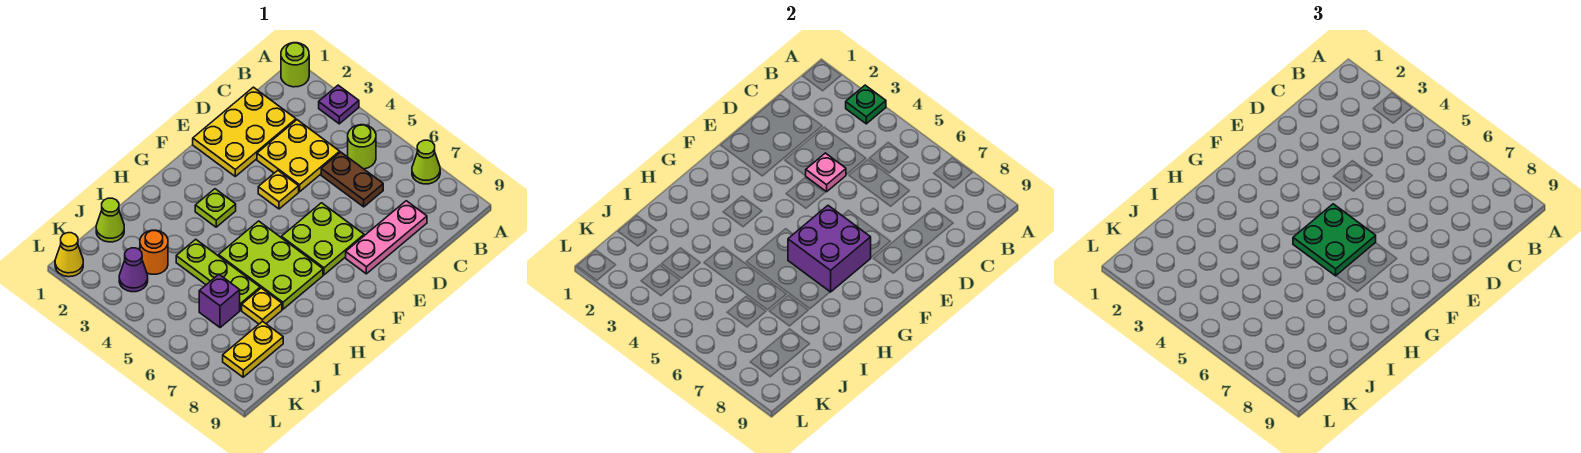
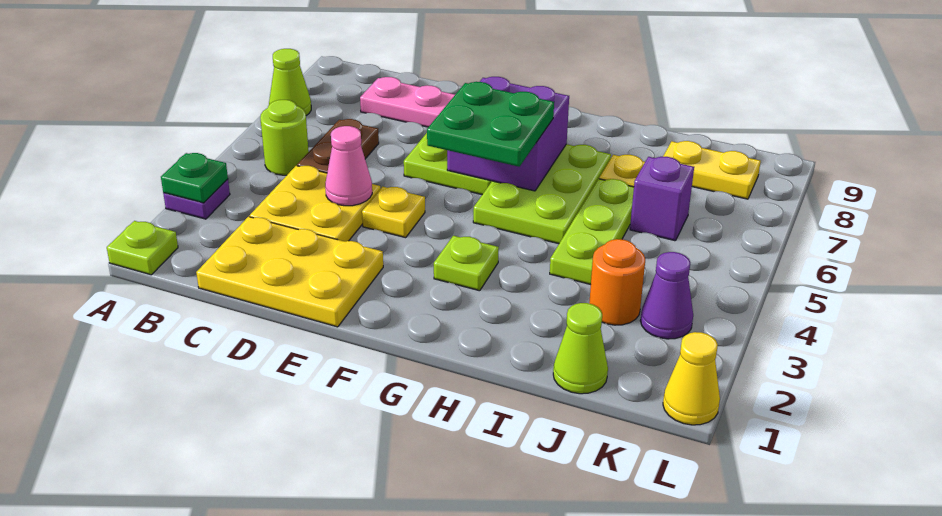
lime 1x1 round brick [281,43,309,87] -> lime 1x1 plate [107,221,178,275]
pink 1x1 plate [806,153,846,192] -> pink 1x1 cone [325,126,372,206]

